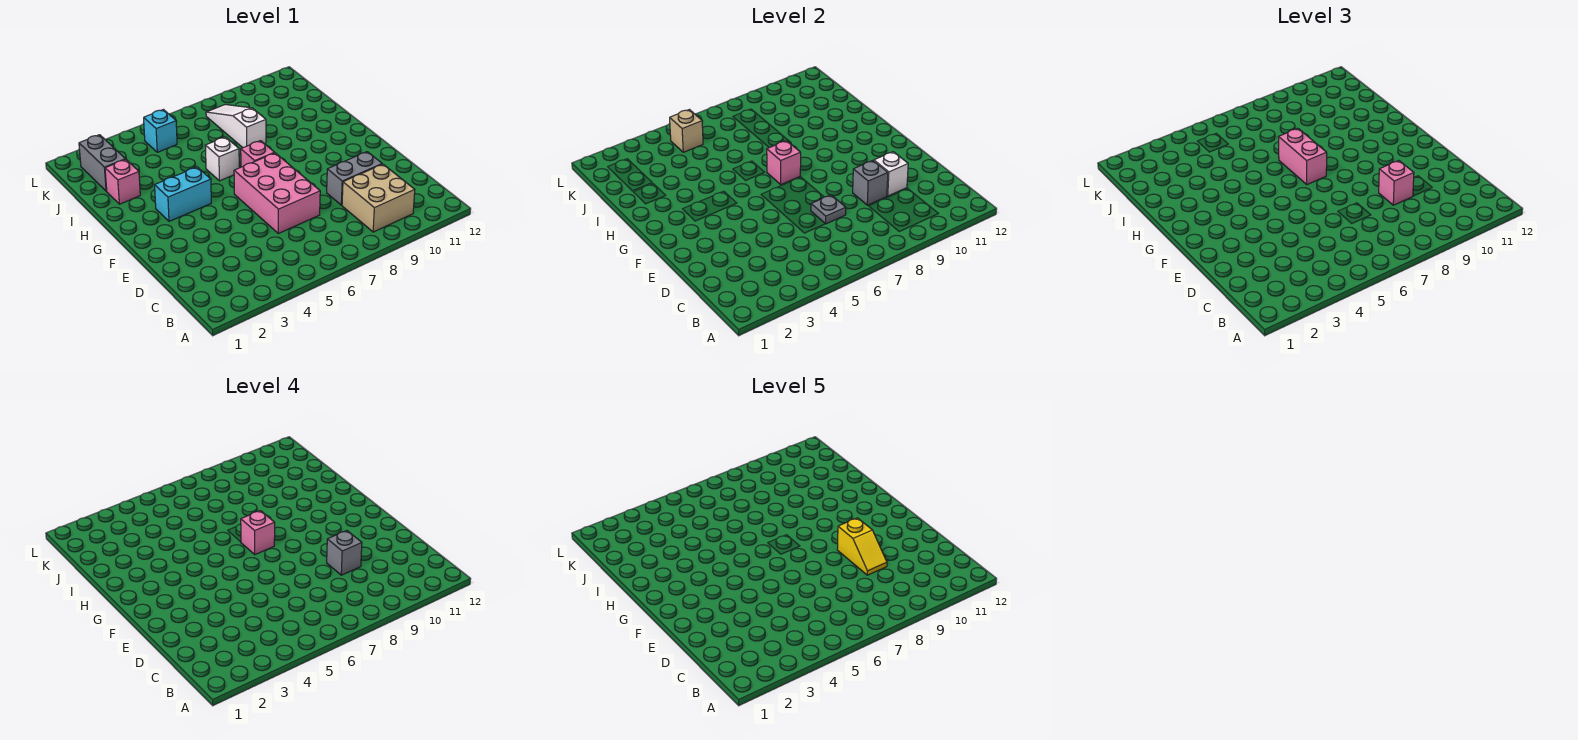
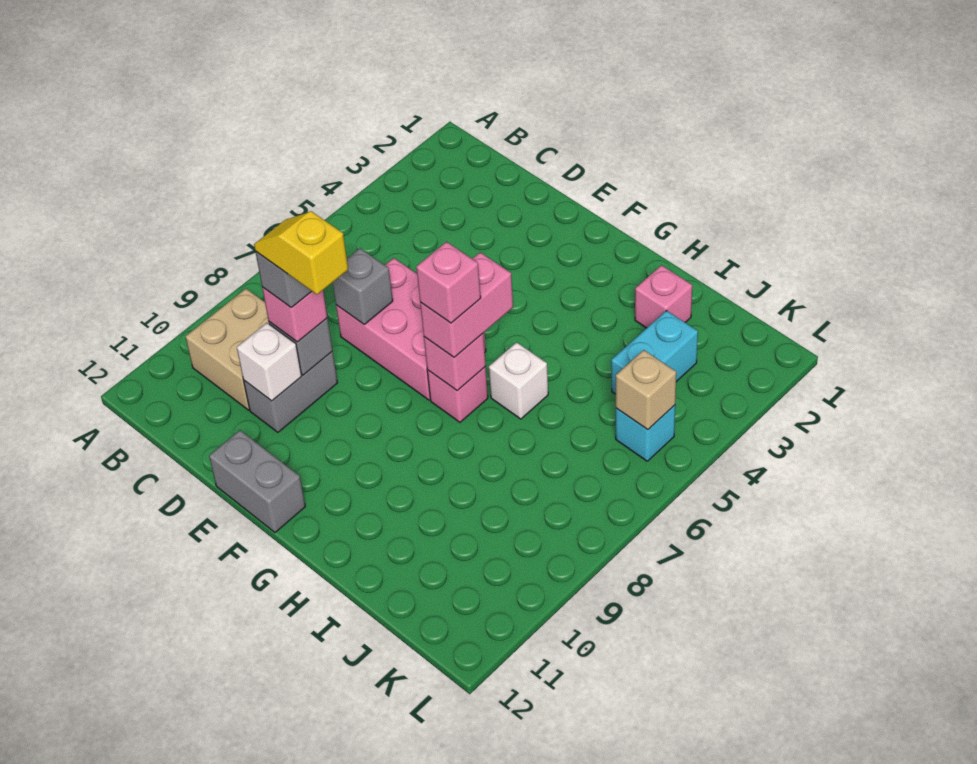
grey 1x1 plate [811,195,846,224] -> grey 1x1 brick [333,248,393,324]
cyan 1x2 brick [155,167,211,221] -> cyan 1x2 brick moved to [611,311,698,394]
pink 1x2 brick [1279,129,1327,184] -> pink 1x2 brick turned to [420,252,513,357]
white 1x3 slope [206,105,266,148] -> none
grey 1x2 brick [79,135,125,191] -> grey 1x2 brick moved to [209,430,305,533]

